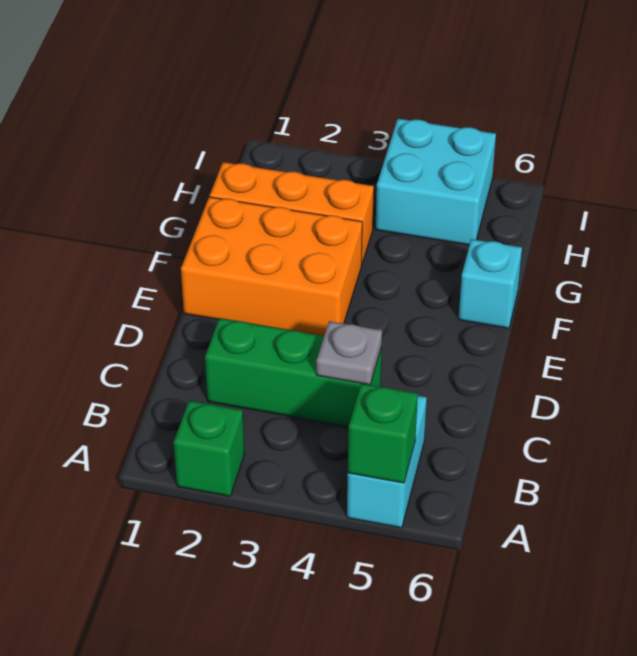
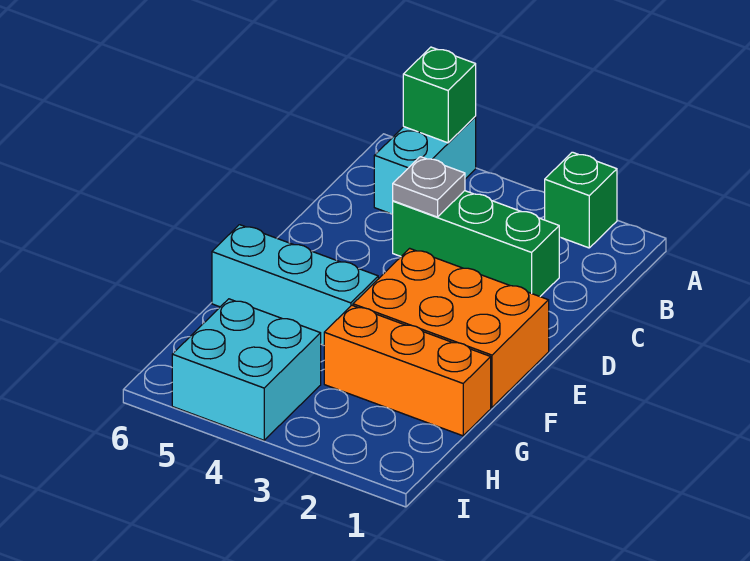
cyan 1x1 brick [459,239,522,328] -> cyan 1x3 brick [212,225,378,345]

